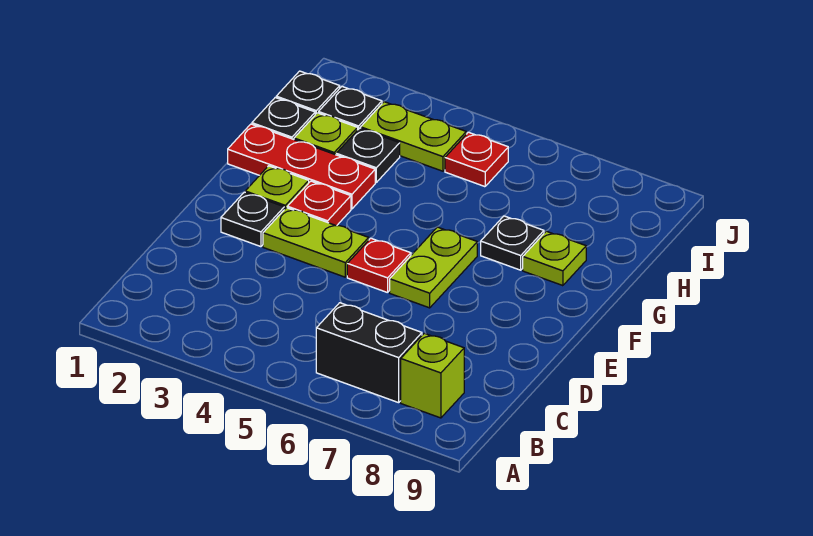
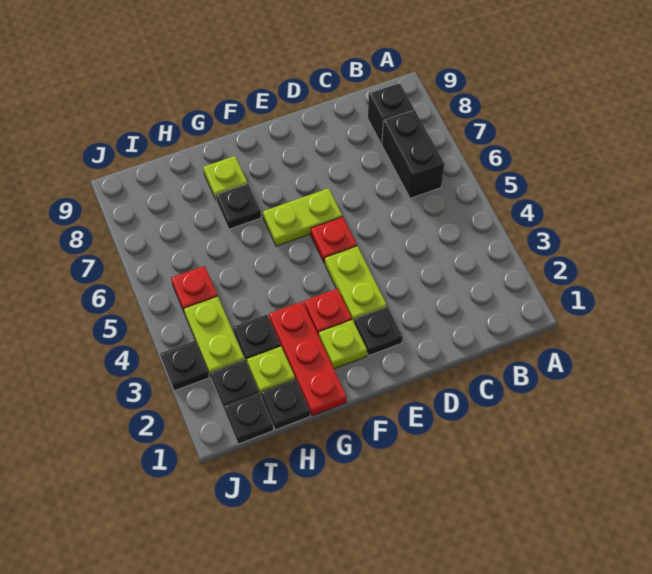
lime 1x1 brick [401,333,464,418] -> black 1x1 brick [368,83,414,144]
none -> black 1x1 plate [160,341,209,391]

